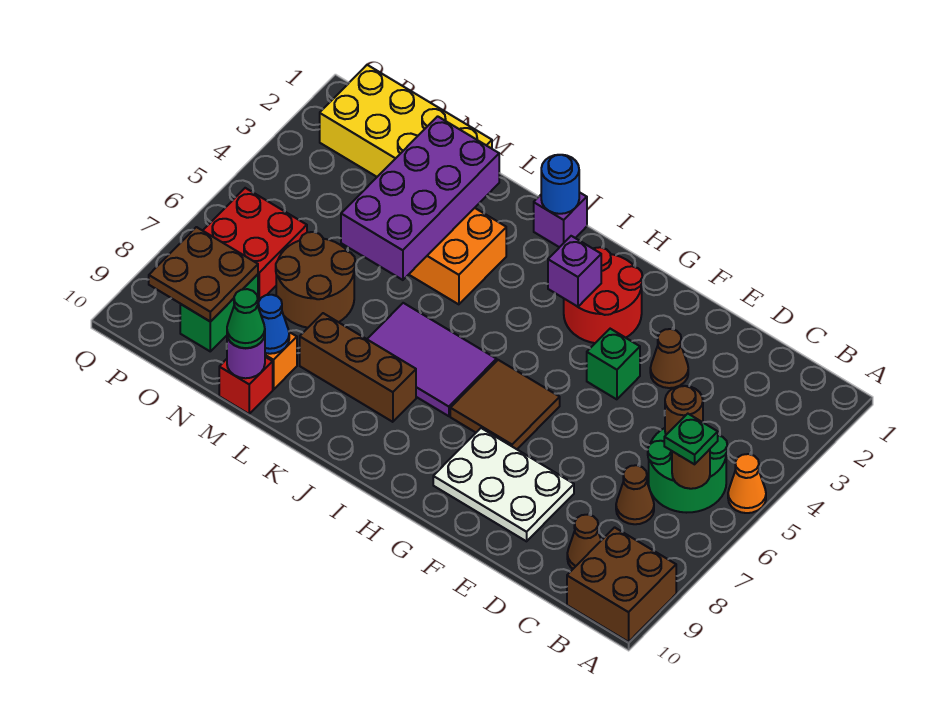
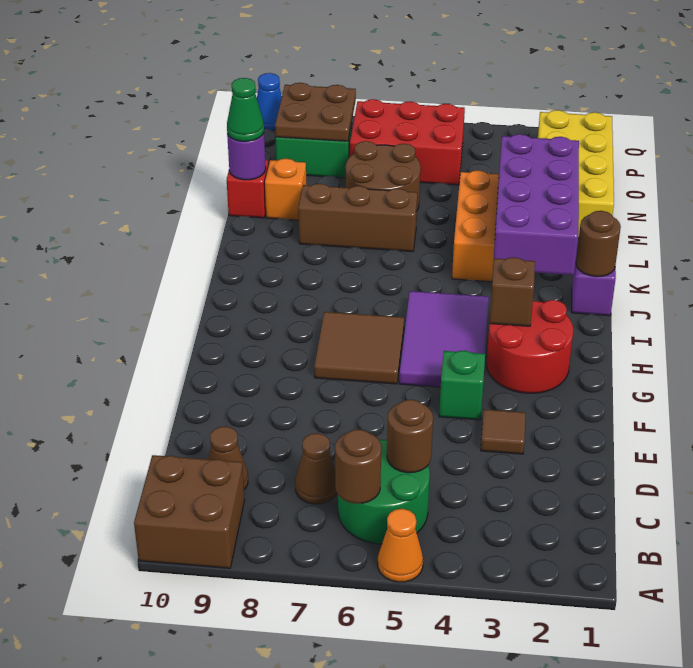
green 1x1 plate [664,414,718,464] -> none
brown 1x1 cone [650,329,688,388] -> brown 1x1 tile [481,409,526,454]
white 2x3 plate [433,428,574,541] -> none
purple 1x1 brick [548,236,601,307] -> brown 1x1 brick [489,257,535,326]
purple 2x3 tile [367,303,497,416] -> purple 2x3 tile moved to [399,291,489,387]
blue 1x1 round brick [541,155,579,214] -> brown 1x1 round brick [576,211,621,277]
brown 1x3 brick [300,313,416,422] -> brown 1x3 brick turned to [298,184,417,252]
purple 2x4 brick [341,116,499,280] -> purple 2x4 brick turned to [493,134,579,275]
blue 1x1 cone [258,295,289,354] -> blue 1x1 cone moved to [257,73,282,130]
red 2x2 brick [203,188,307,302] -> red 2x3 brick [350,99,465,185]

